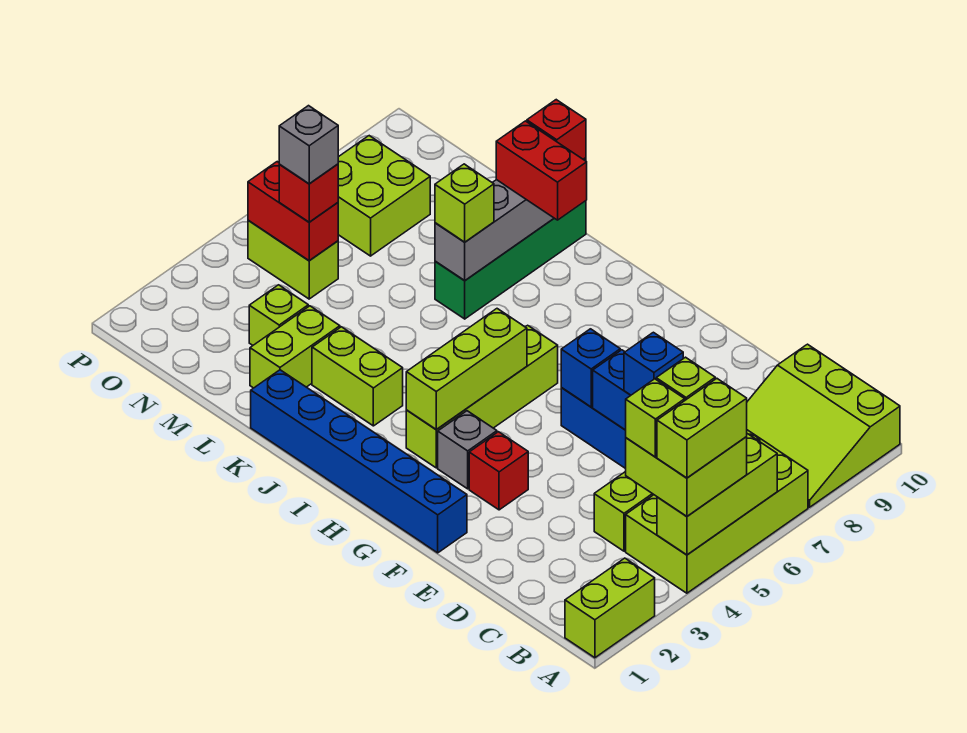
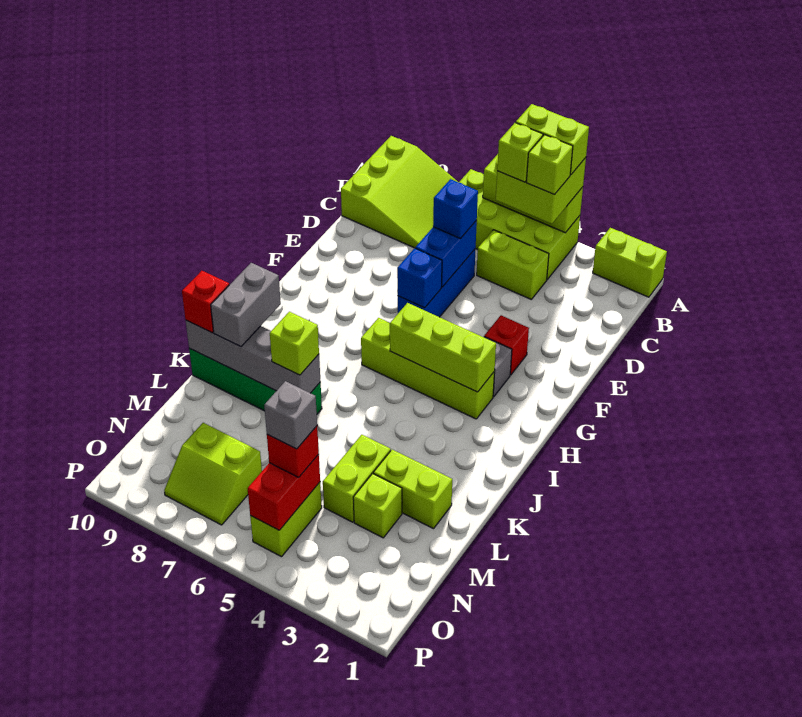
blue 1x6 brick [251,370,467,553] -> none
lime 1x2 brick [312,327,403,426] -> lime 1x2 brick moved to [323,435,391,522]
red 1x2 brick [496,121,587,220] -> grey 1x2 brick [211,263,281,347]
lime 2x2 brick [338,136,430,256] -> lime 2x2 slope [164,423,262,525]

